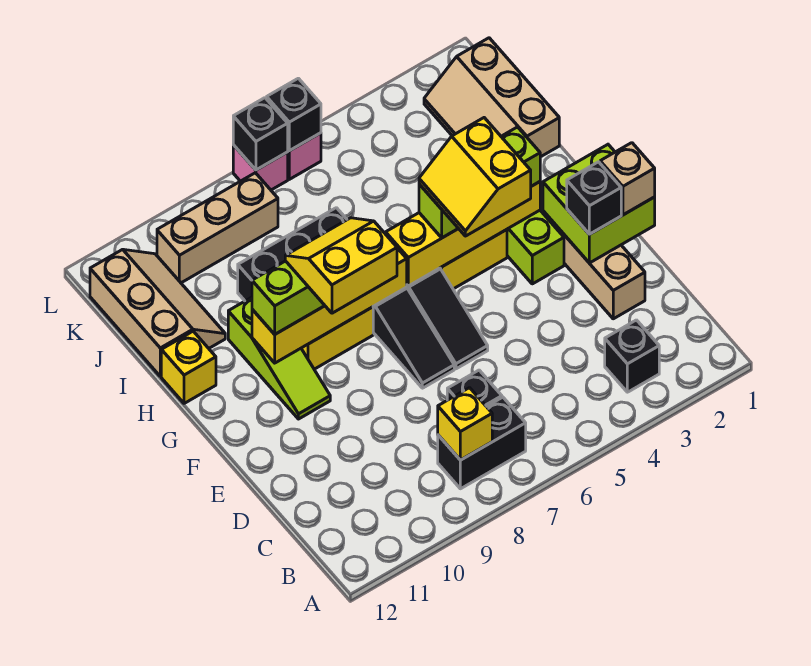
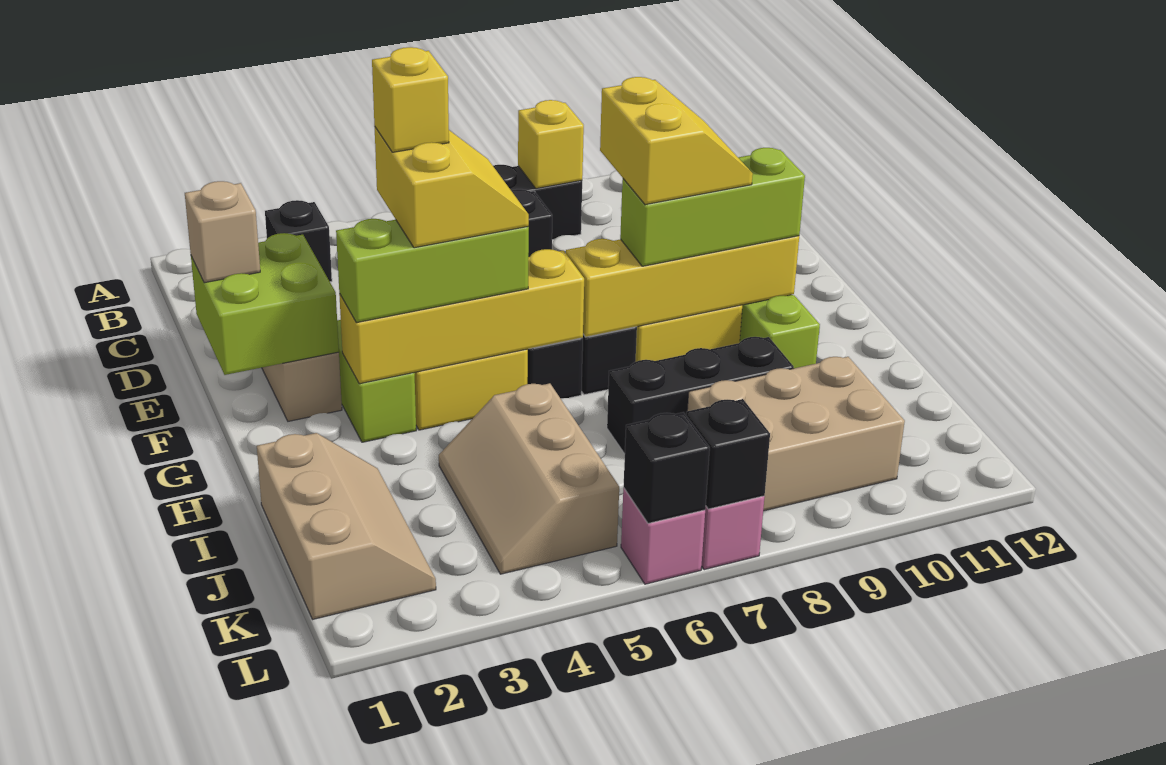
black 1x1 brick [567,162,621,234] -> none
yellow 2x2 slope [285,218,397,313] -> yellow 2x2 slope turned to [600,77,753,205]
yellow 1x1 brick [161,331,216,403] -> yellow 1x1 brick moved to [372,47,449,152]
tan 2x3 slope [90,249,225,376] -> tan 2x3 slope moved to [439,383,619,574]
tan 1x3 brick [157,173,278,283] -> tan 2x3 brick [687,357,905,511]

